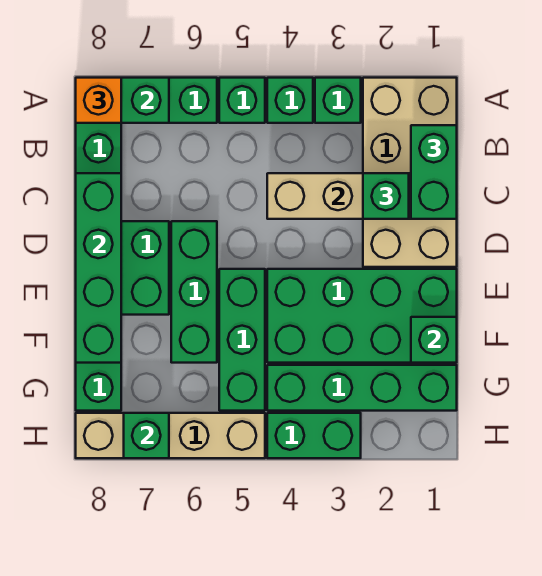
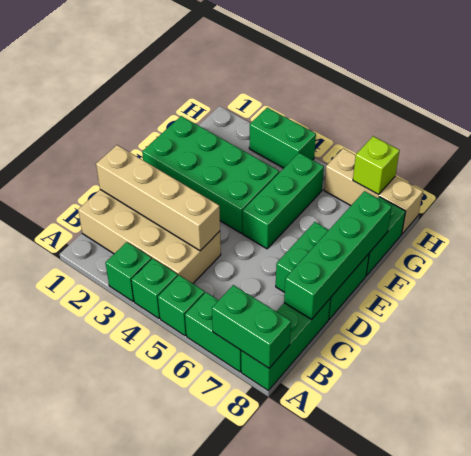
tan 2x4 brick [363,78,457,267] -> tan 2x4 brick turned to [78,190,221,284]
orange 1x1 brick [76,78,121,123] -> none
green 1x2 brick [411,125,457,219] -> none
green 1x1 brick [363,173,409,219] -> none
green 1x3 brick [171,221,217,363] -> none
green 1x1 brick [411,317,457,363] -> none
green 1x4 brick [267,365,457,411] -> none
tan 1x4 brick [76,413,265,458] -> tan 1x3 brick [324,148,423,234]
green 1x1 brick [124,413,169,458] -> lime 1x1 brick [353,136,400,195]

